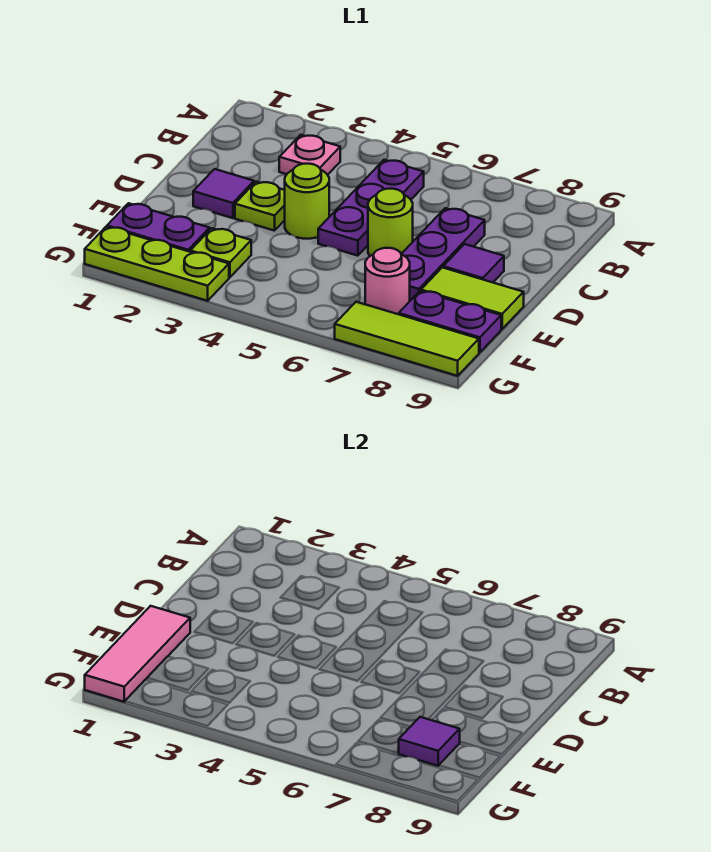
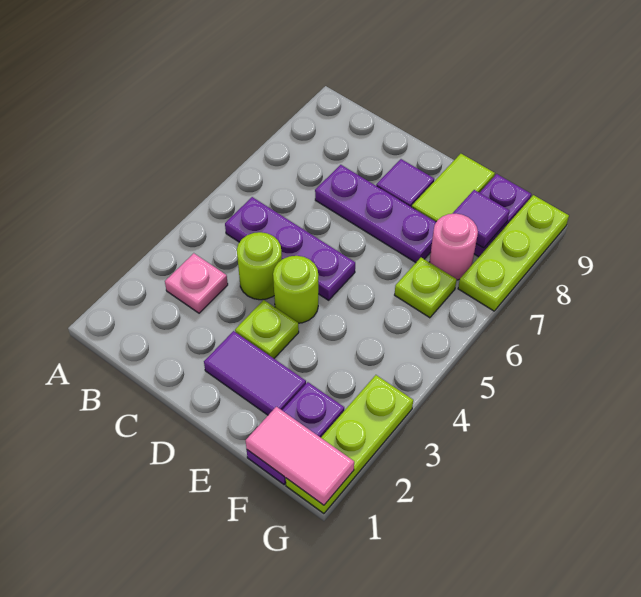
purple 1x1 tile [193,169,254,218] -> purple 1x2 tile [204,331,306,415]
lime 1x1 round brick [368,189,413,256] -> lime 1x1 round brick moved to [237,232,282,300]
pink 1x3 tile [85,606,190,702] -> pink 1x2 tile [246,407,354,505]
lime 1x1 plate [190,228,251,277] -> lime 1x1 plate moved to [395,258,457,318]
lime 1x3 tile [335,302,479,376] -> lime 1x3 plate [458,195,569,311]

